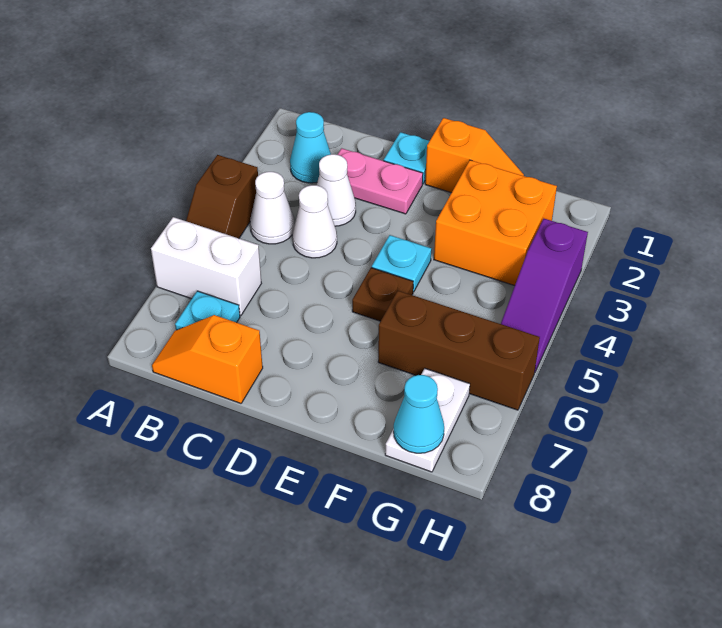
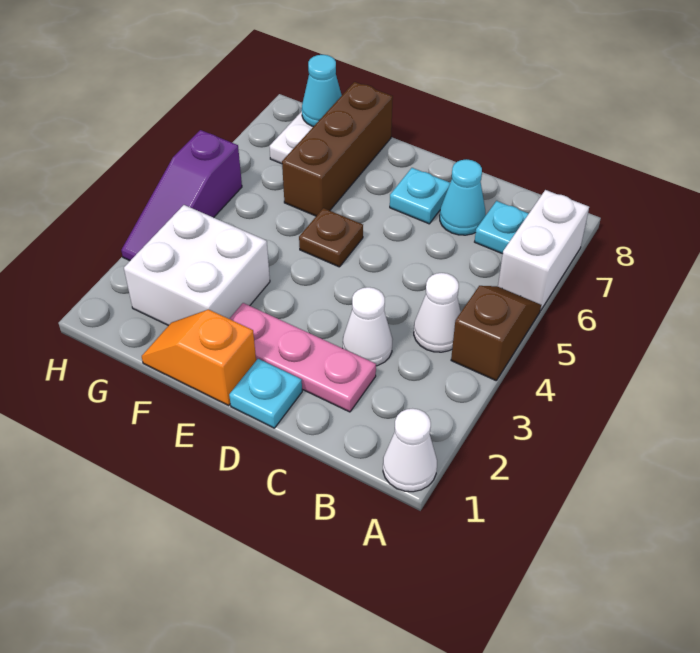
white 1x2 brick [151,217,261,315] -> white 1x2 brick turned to [498,190,589,310]
cyan 1x1 cone [290,112,331,183] -> cyan 1x1 cone moved to [440,159,486,235]
orange 1x2 slope [152,315,263,403] -> none
pink 1x2 plate [337,148,423,214] -> pink 1x3 plate [230,303,376,412]
white 1x1 cone [292,185,337,258] -> white 1x1 cone moved to [383,409,437,492]
cyan 1x1 plate [372,235,431,292] -> cyan 1x1 plate moved to [390,168,450,224]
orange 2x2 brick [434,160,557,286] -> white 2x2 brick [124,205,270,326]
brown 1x3 brick [378,291,540,410] -> brown 1x3 brick turned to [282,82,393,216]
purple 1x3 slope [501,219,588,371] -> purple 1x3 slope turned to [121,130,242,261]

